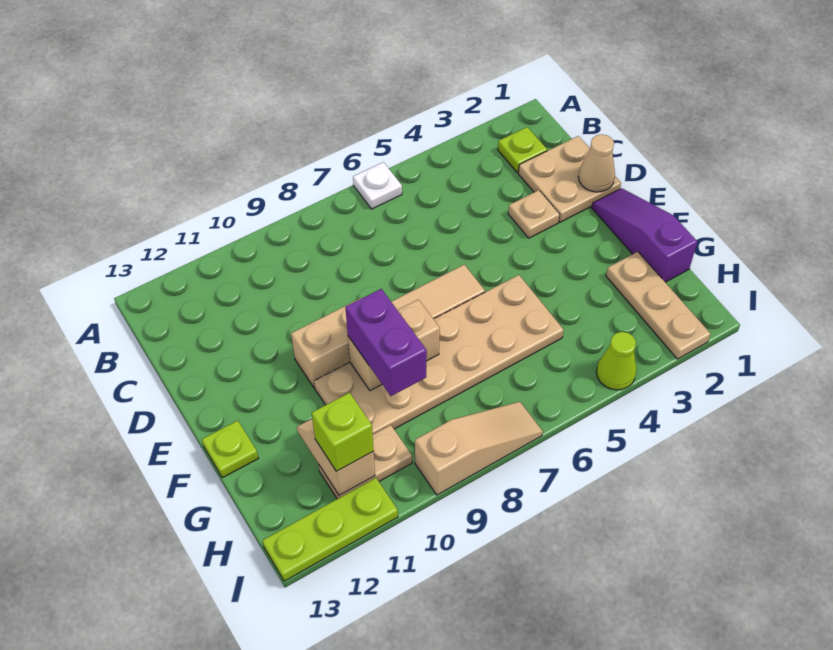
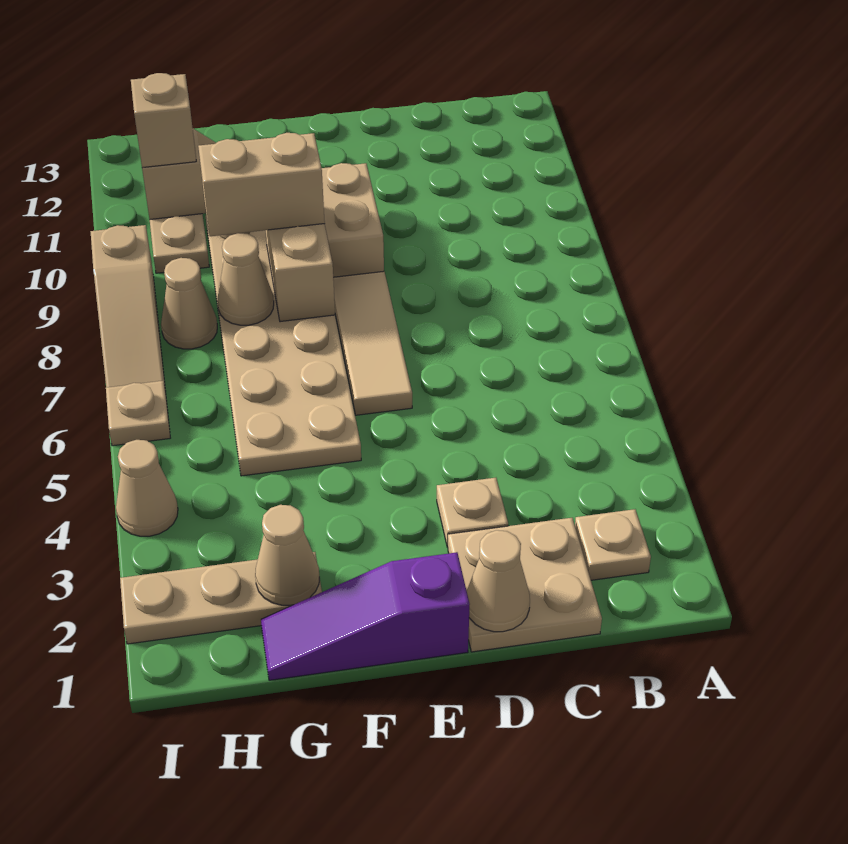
white 1x1 plate [353,162,402,209] -> none
lime 1x1 plate [498,127,547,173] -> tan 1x1 plate [575,509,651,580]
purple 1x3 slope [592,188,697,282] -> purple 1x3 slope turned to [261,552,470,680]
purple 1x2 brick [345,289,427,396] -> tan 1x2 brick [198,133,325,236]
lime 1x1 plate [202,421,258,478] -> none
none -> tan 1x1 cone [255,505,319,605]
none -> tan 1x1 cone [217,233,274,325]
none -> tan 1x1 cone [161,258,217,349]
lime 1x1 brick [312,393,374,471] -> tan 1x1 brick [131,73,196,168]
lime 1x1 cone [596,332,637,390] -> tan 1x1 cone [116,440,178,536]
none -> tan 1x1 plate [106,381,170,446]
lime 1x3 plate [262,478,398,581] -> none

